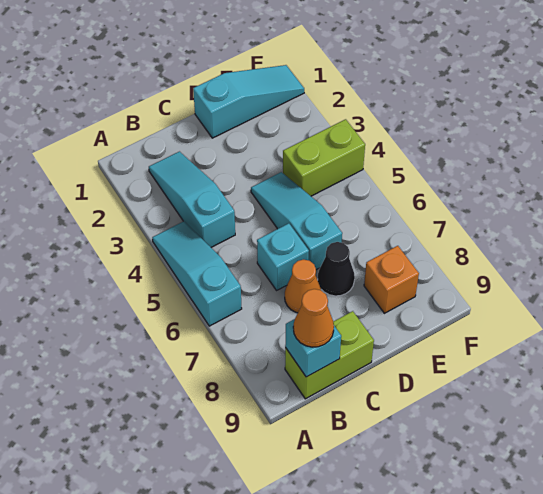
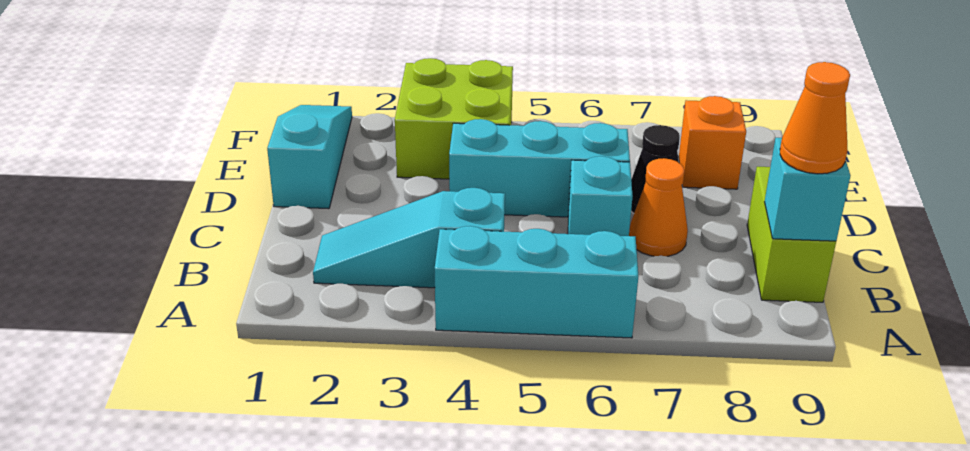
cyan 1x3 slope [152,221,242,326] -> cyan 1x3 brick [435,226,638,338]
cyan 1x3 slope [251,172,342,270] -> cyan 1x3 brick [449,119,630,217]
lime 1x2 brick [283,119,365,196] -> lime 2x2 brick [395,58,513,179]

